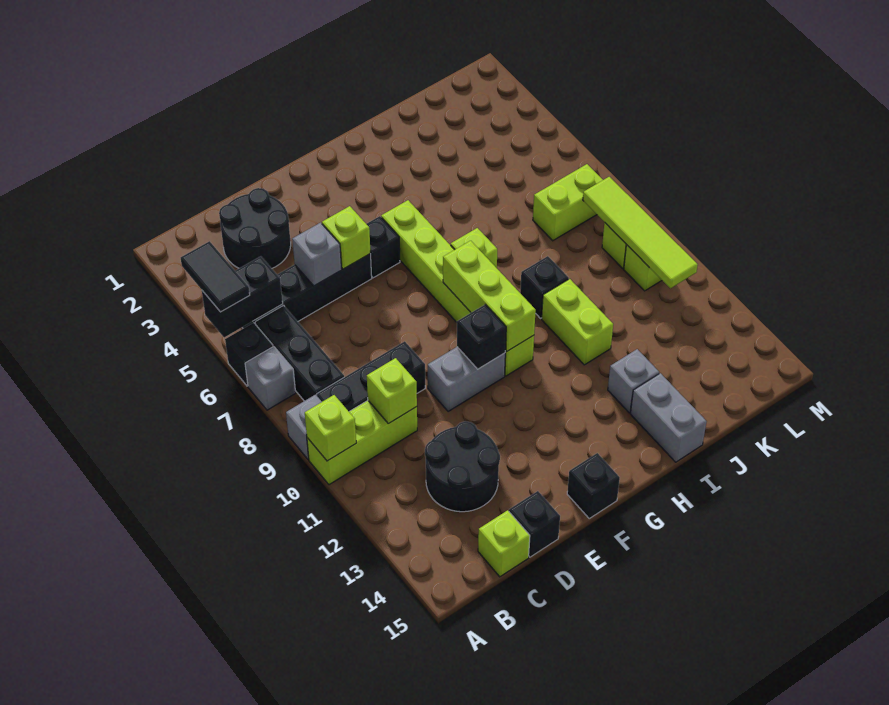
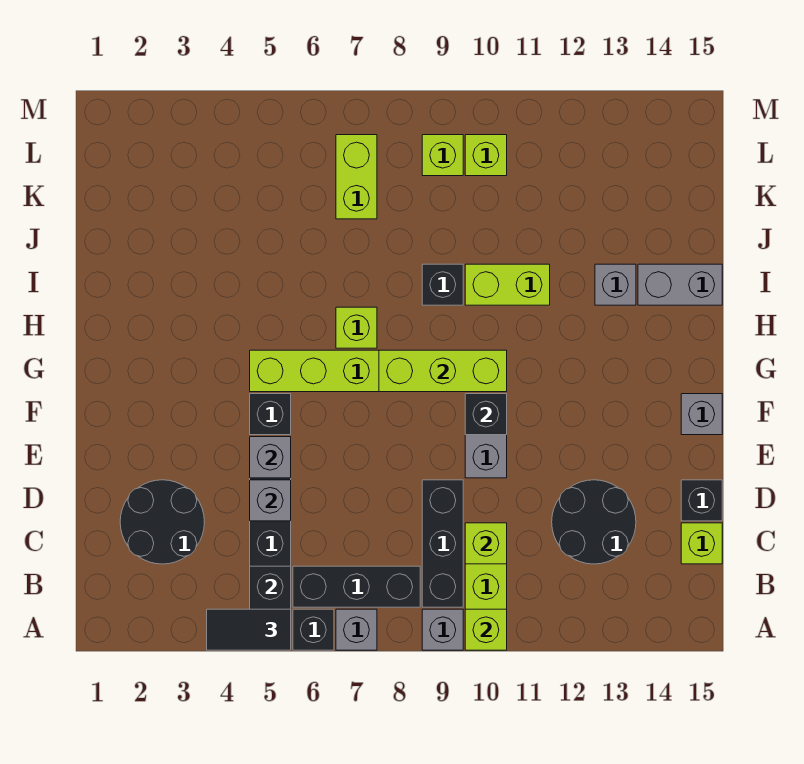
lime 1x1 brick [322,206,370,269] -> grey 1x1 brick [250,437,291,478]
black 1x1 brick [567,453,620,518] -> grey 1x1 brick [681,394,722,435]
lime 1x4 tile [583,177,698,288] -> none

